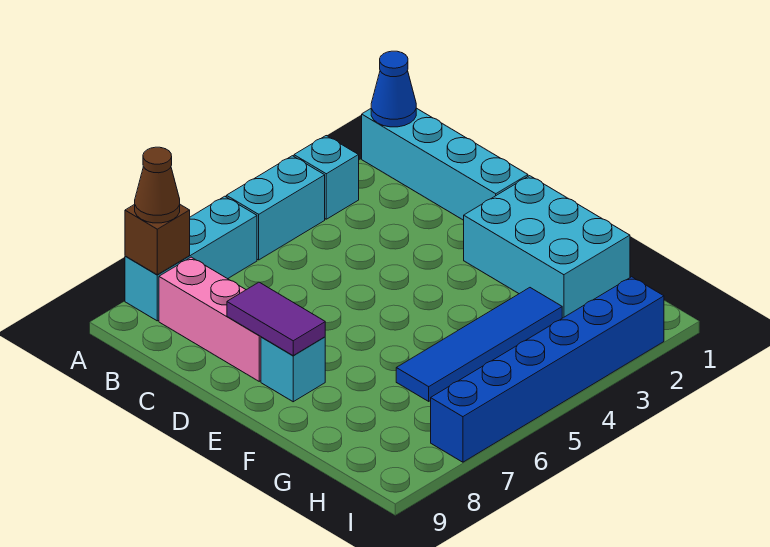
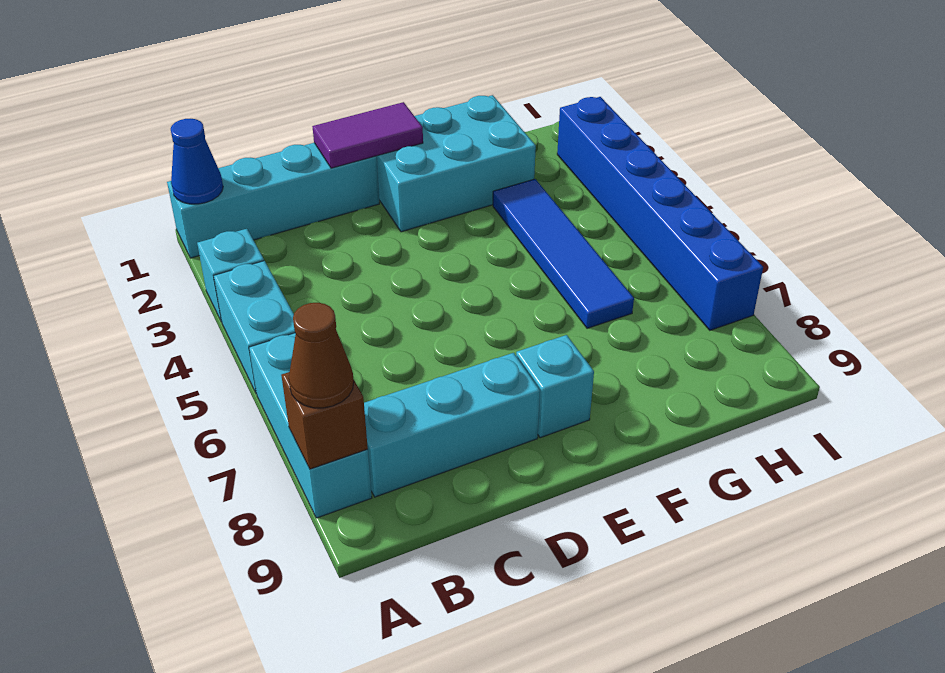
pink 1x3 brick [159,257,261,381] -> cyan 1x3 brick [364,353,540,497]
purple 1x2 tile [227,282,325,355] -> purple 1x2 tile moved to [312,102,423,168]

